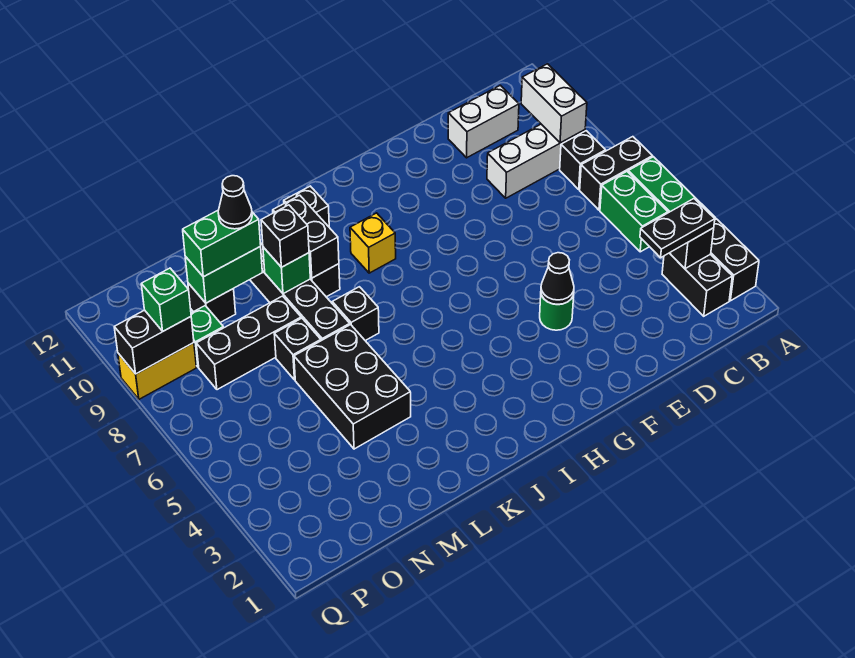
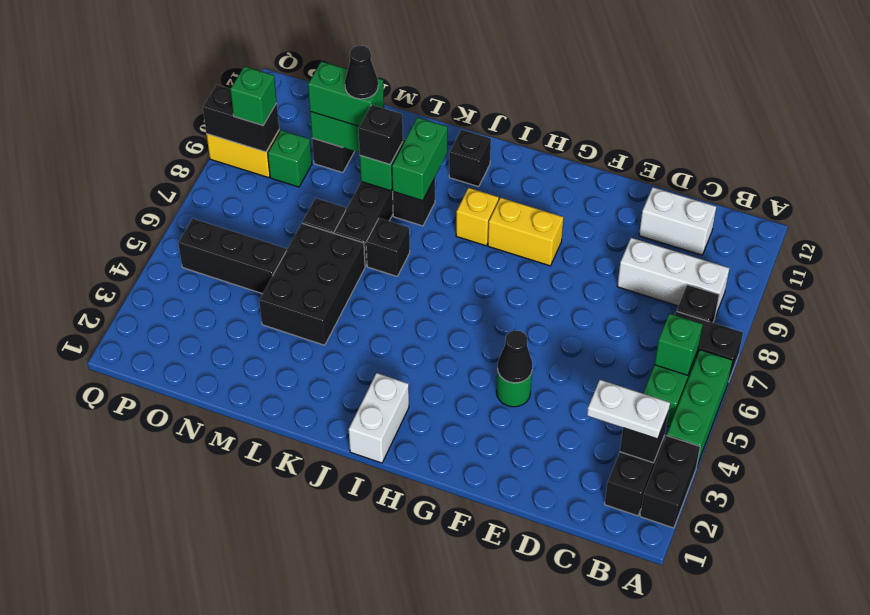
black 1x2 plate [640,199,715,258] -> white 1x2 plate [587,380,670,439]
none -> green 1x1 brick [655,314,703,375]
white 1x2 brick [521,64,587,143] -> white 1x2 brick moved to [349,373,409,463]
none -> yellow 1x2 brick [488,198,563,266]
black 1x2 brick [273,195,339,278] -> green 1x2 brick [392,117,448,201]
black 1x3 brick [196,296,301,390] -> black 1x3 brick moved to [178,219,286,294]

